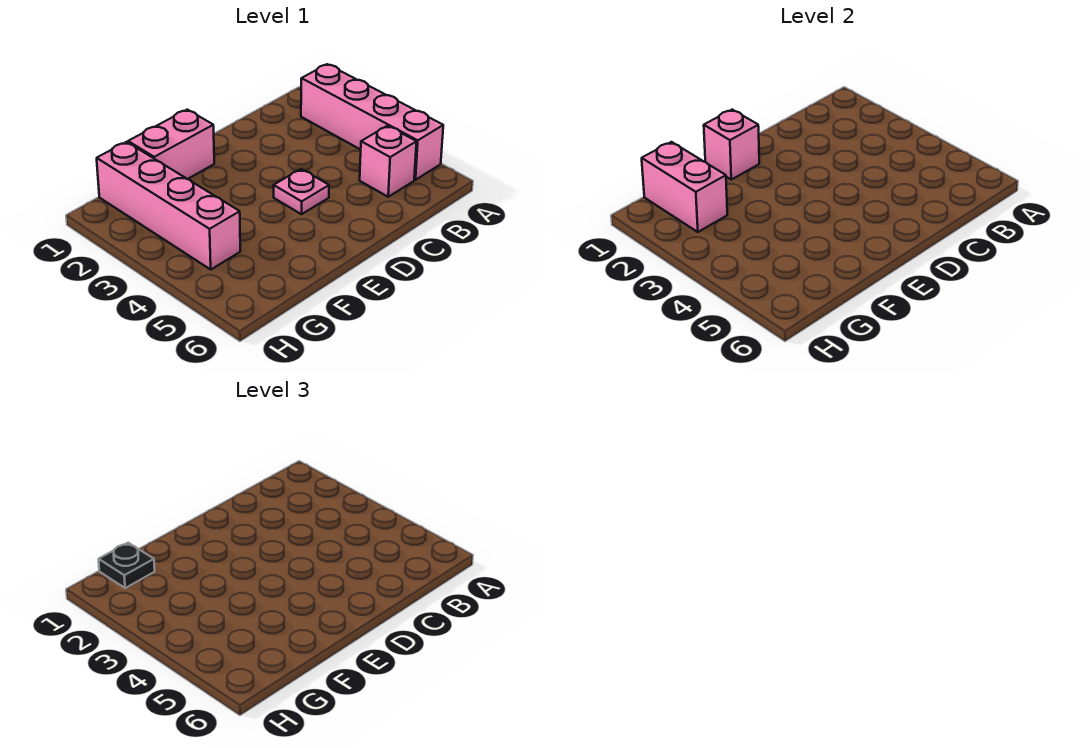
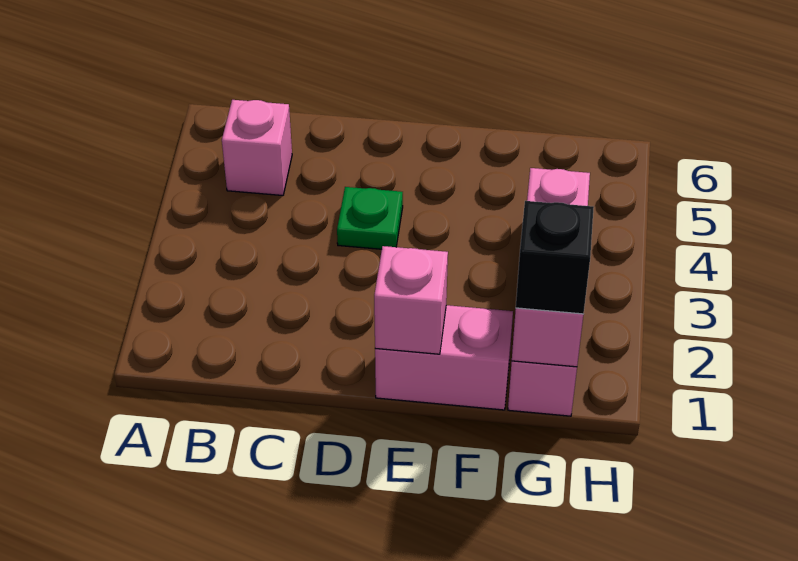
pink 1x4 brick [301,64,443,180] -> none
pink 1x1 plate [274,169,329,214] -> green 1x1 plate [337,187,403,249]
black 1x1 plate [99,543,155,588] -> black 1x1 brick [516,201,594,314]

